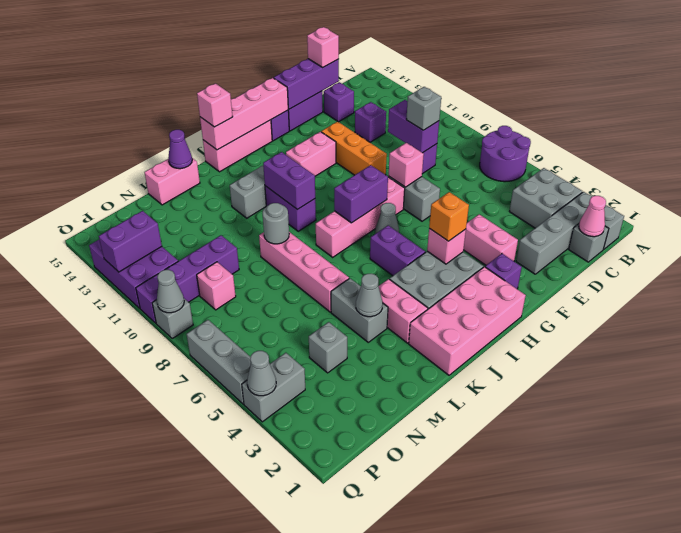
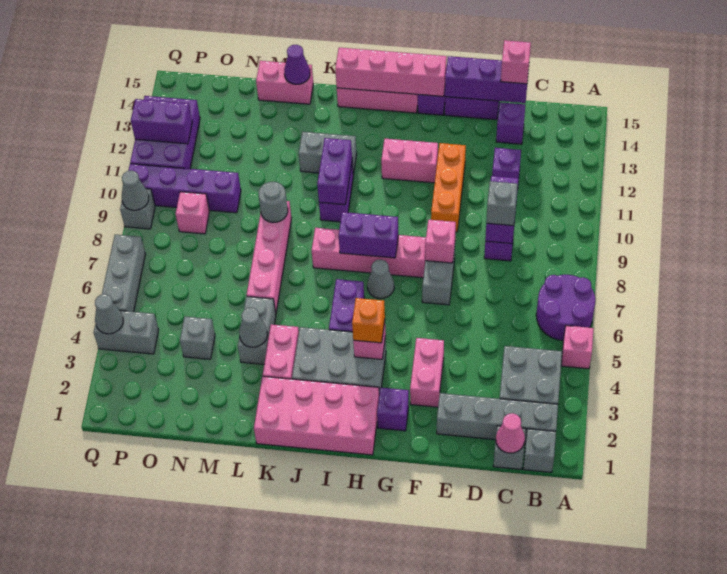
pink 1x1 brick [197,83,233,127] -> pink 1x1 brick moved to [561,326,594,369]

